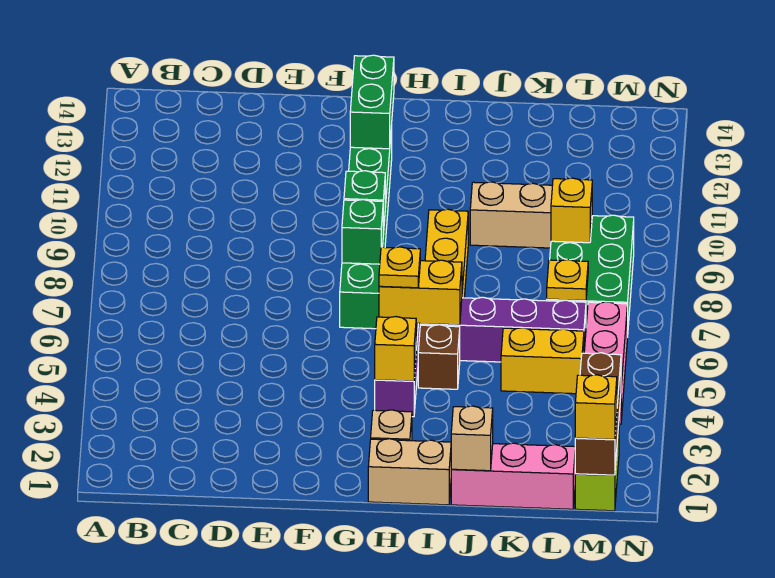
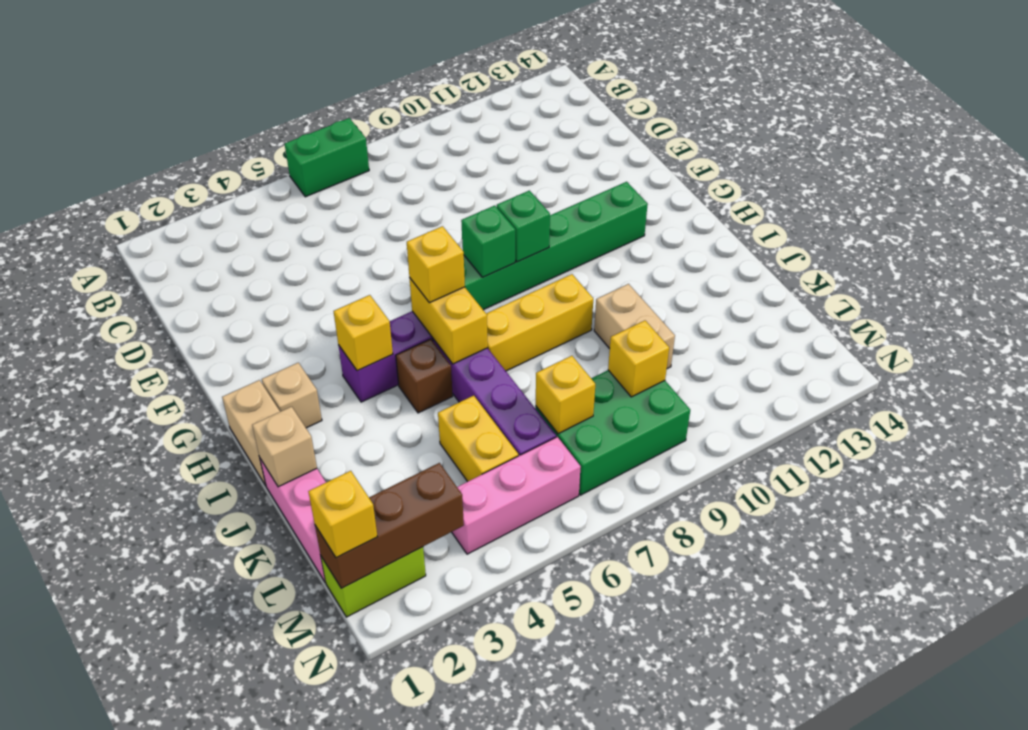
green 1x2 brick [350,55,394,149] -> green 1x2 brick moved to [285,118,369,197]
yellow 1x1 plate [379,247,420,288] -> yellow 1x1 brick [407,226,465,303]
yellow 1x1 plate [547,260,588,300] -> yellow 1x1 brick [536,356,595,434]

